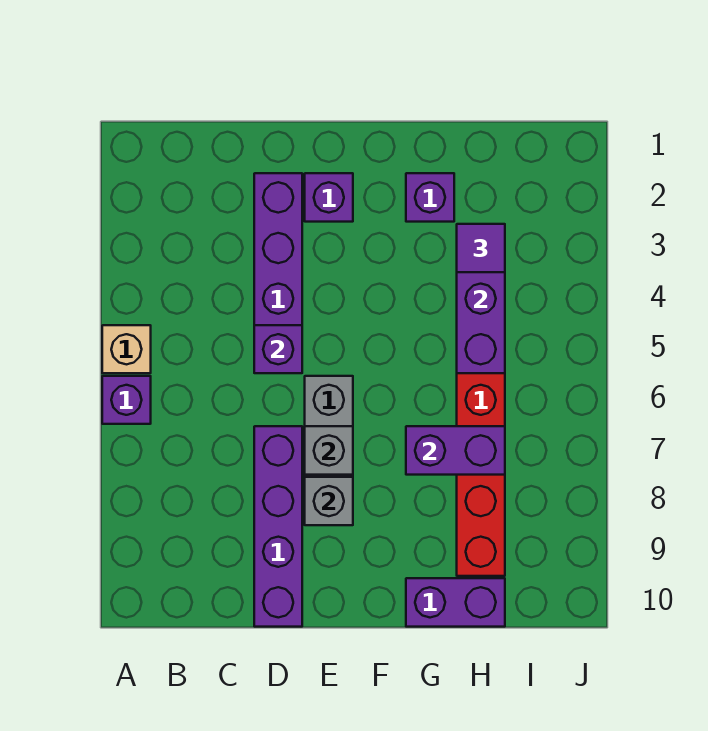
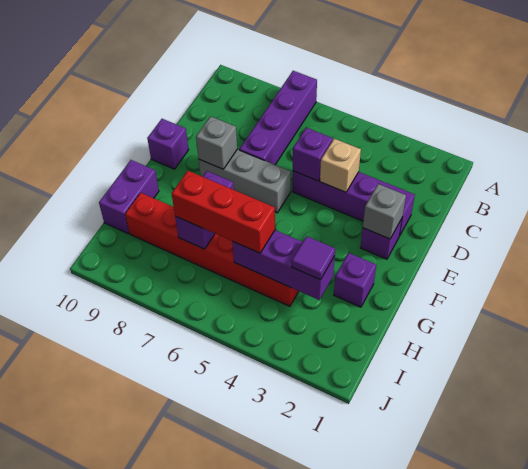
tan 1x1 brick [102,325,151,373] -> tan 1x1 brick moved to [320,139,361,192]
purple 1x1 brick [102,376,151,424] -> purple 1x1 brick moved to [147,119,189,169]
purple 1x4 brick [254,426,302,627] -> purple 1x4 brick turned to [239,71,317,165]
grey 1x1 brick [305,426,353,475] -> grey 1x1 brick moved to [363,184,406,239]
none -> red 1x3 brick [172,171,275,253]

